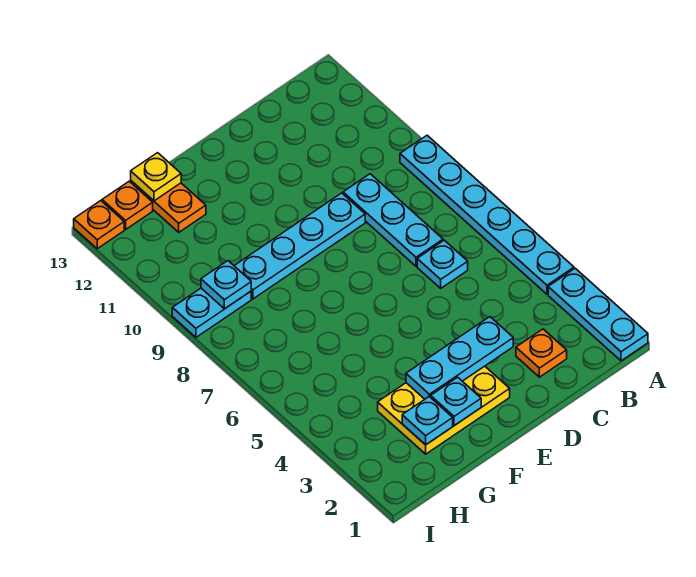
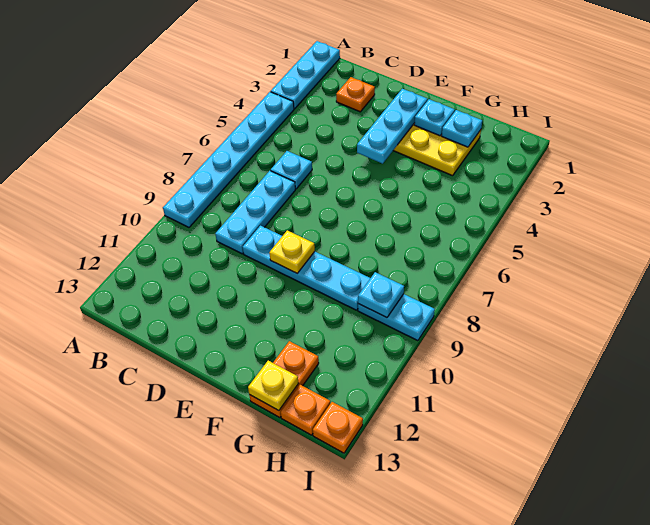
cyan 1x3 plate [406,317,513,399] -> cyan 1x3 plate turned to [357,89,427,164]
none -> yellow 1x1 plate [269,230,315,273]

